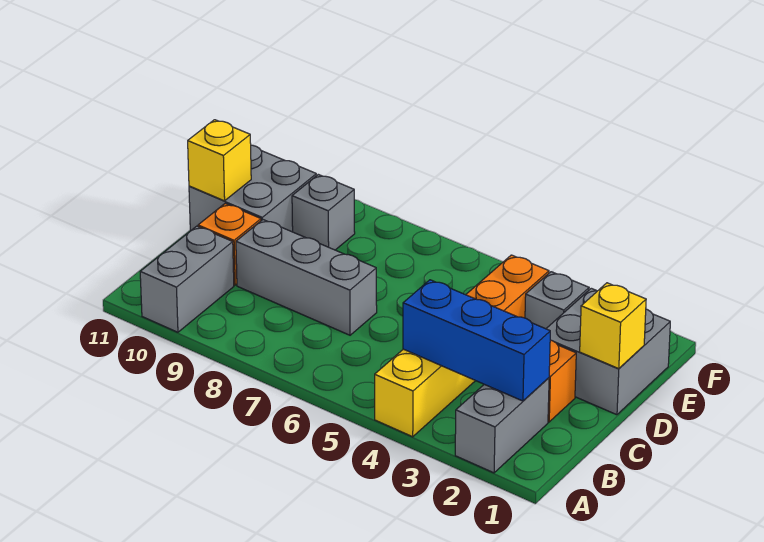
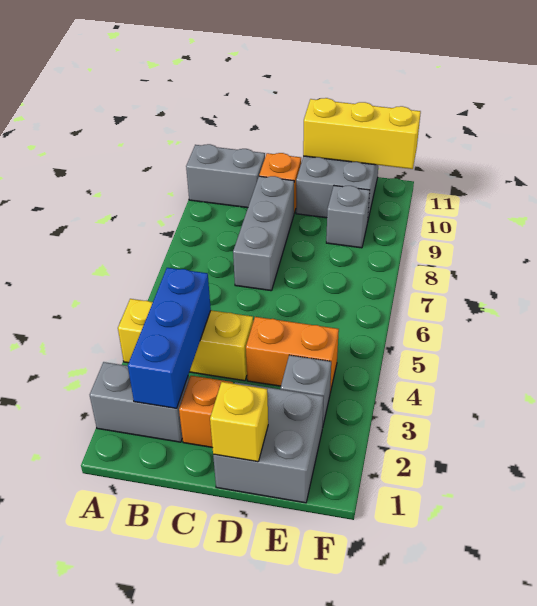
yellow 1x1 brick [188,120,251,201] -> yellow 1x3 brick [303,98,421,169]

